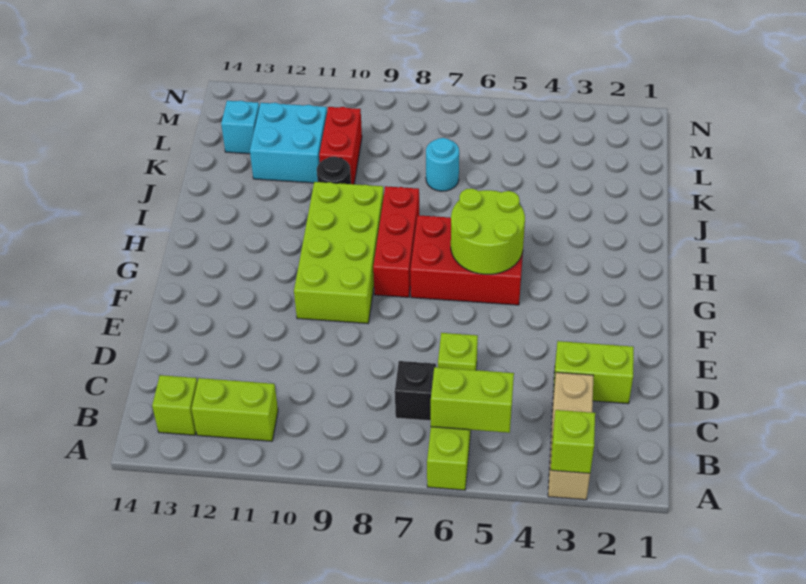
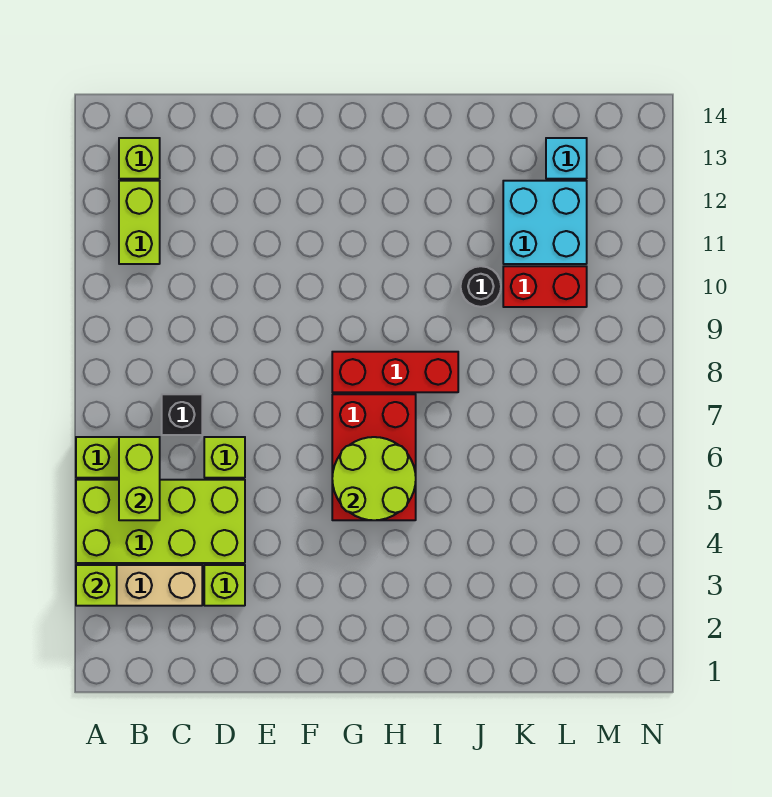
lime 1x2 brick [553,341,634,404] -> lime 1x1 brick [204,565,245,606]
lime 2x4 brick [294,182,384,324] -> lime 2x4 brick moved to [76,480,245,563]
cyan 1x1 round brick [426,138,459,191] -> none

